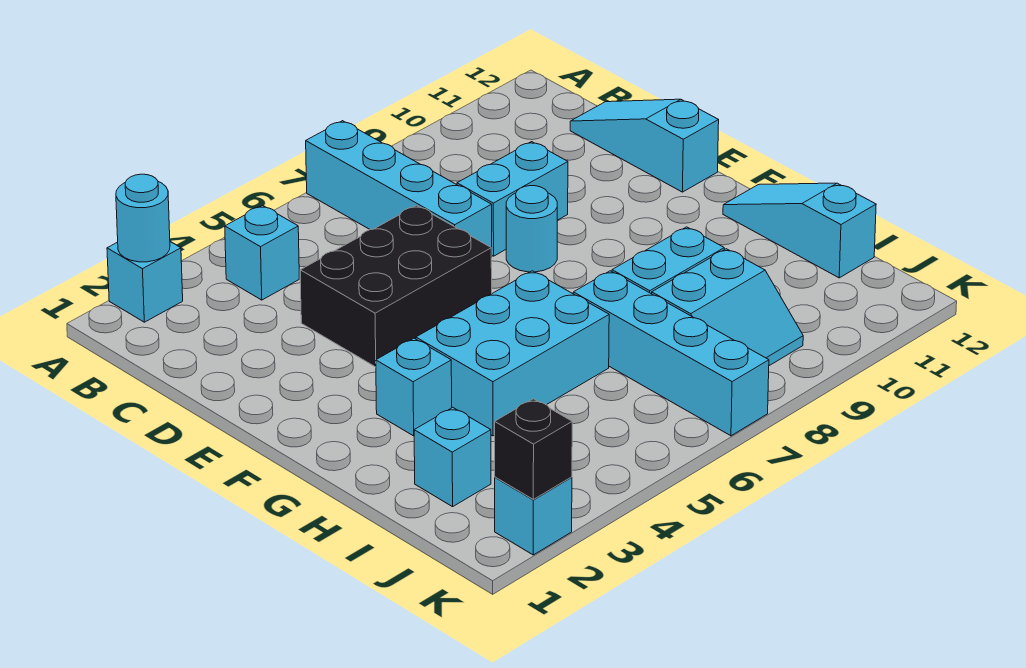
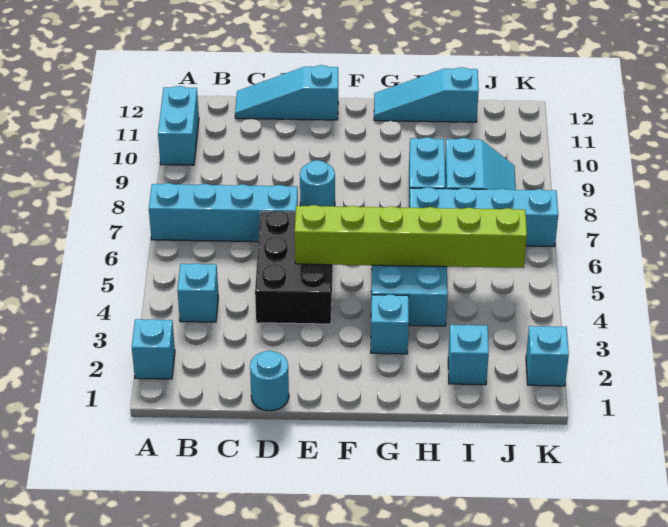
cyan 1x1 round brick [116,174,170,262] -> cyan 1x1 round brick moved to [250,351,289,411]
cyan 1x2 brick [457,142,568,256] -> cyan 1x2 brick moved to [158,86,199,165]
none -> lime 1x6 brick [295,205,527,268]
black 1x1 brick [495,399,572,499] -> none

